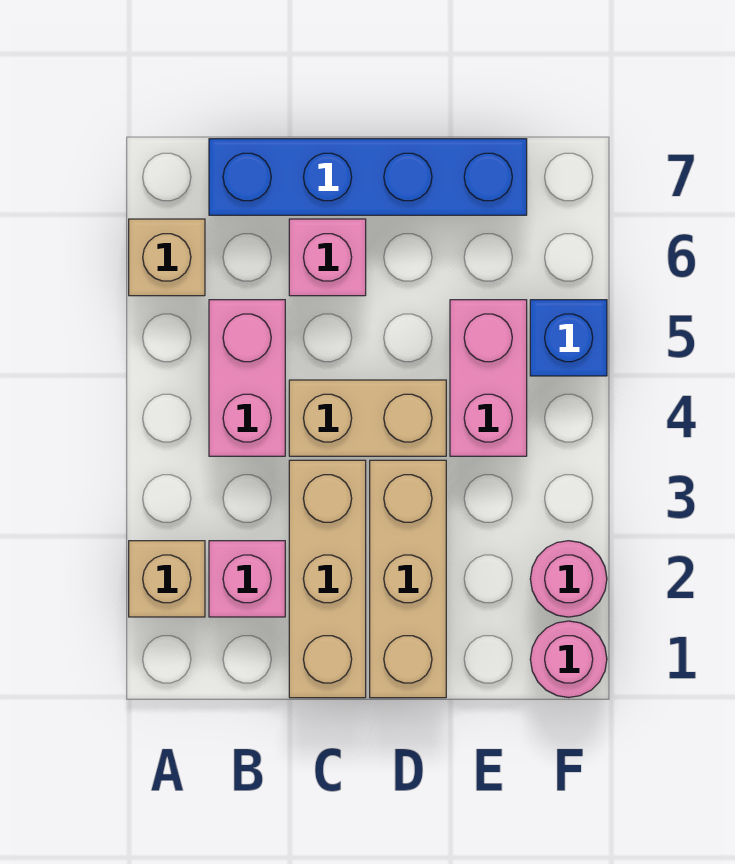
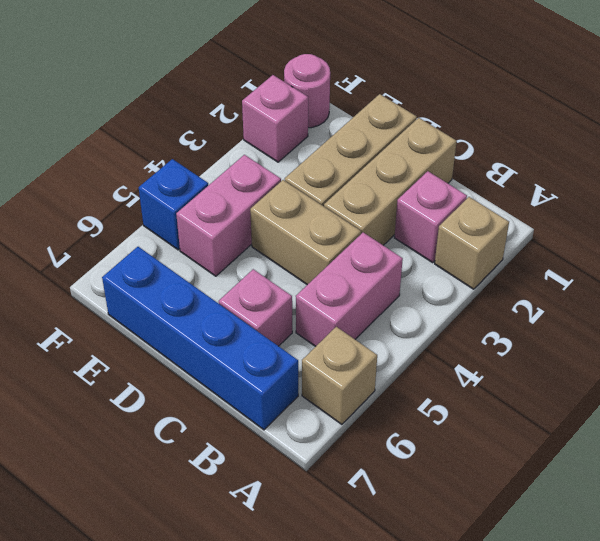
pink 1x1 round brick [530,541,607,617] -> pink 1x1 brick [242,75,308,162]

